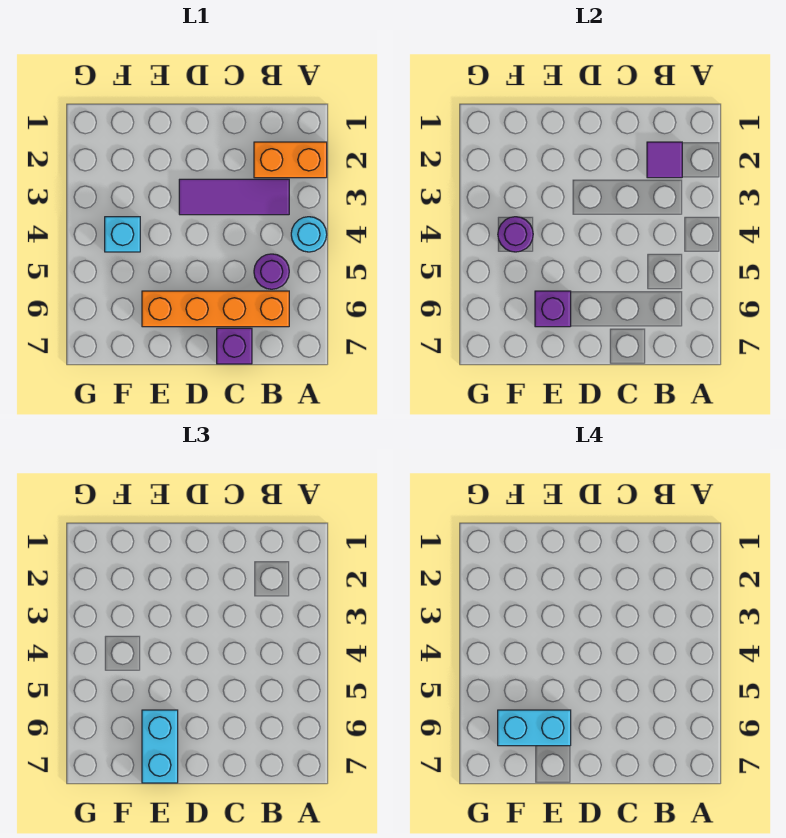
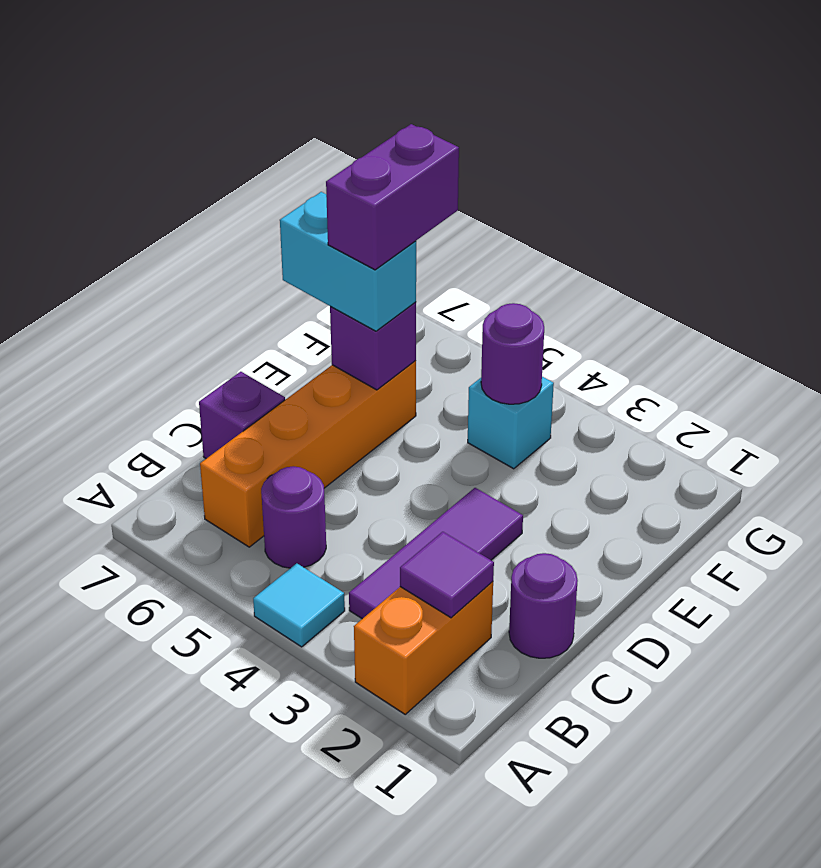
cyan 1x1 round brick [291,217,327,252] -> cyan 1x1 tile [253,563,345,647]
none -> purple 1x1 round brick [509,553,578,658]
cyan 1x2 brick [498,710,571,746] -> purple 1x2 brick [326,124,459,270]

